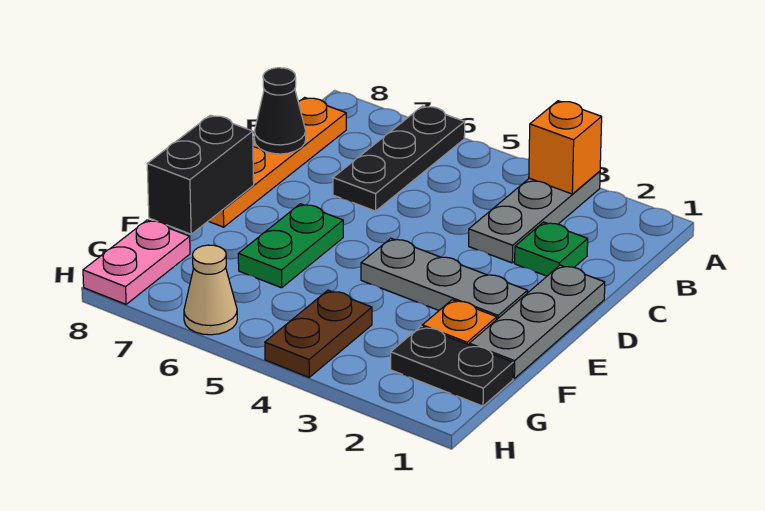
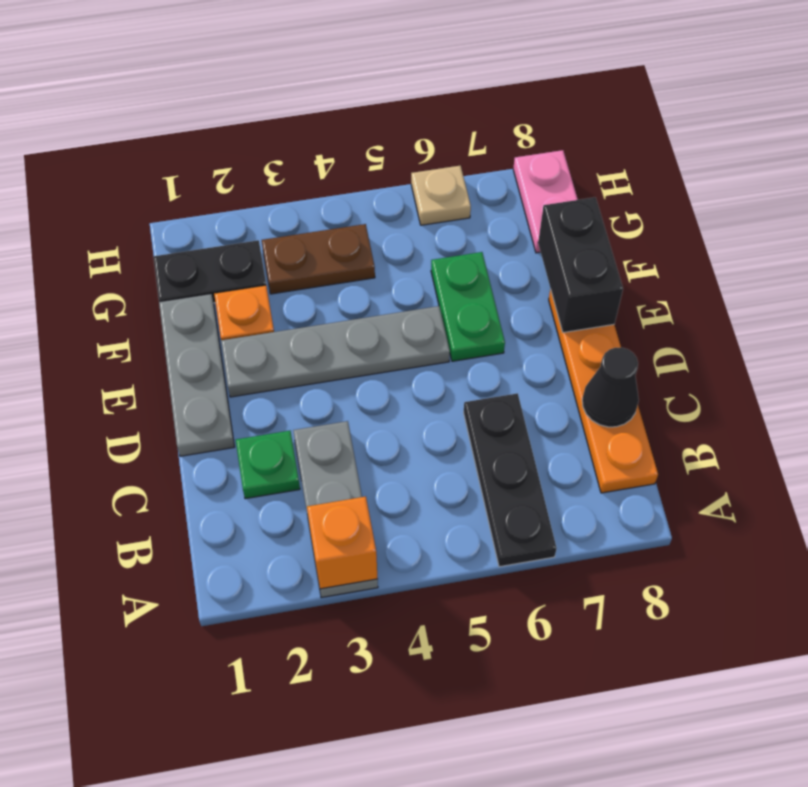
grey 1x3 plate [361,238,528,319] -> grey 1x4 plate [221,306,450,397]
brown 1x2 plate [265,290,372,377] -> brown 1x2 plate turned to [262,224,375,294]
tan 1x1 cone [184,245,237,335] -> tan 1x1 plate [411,166,471,225]

